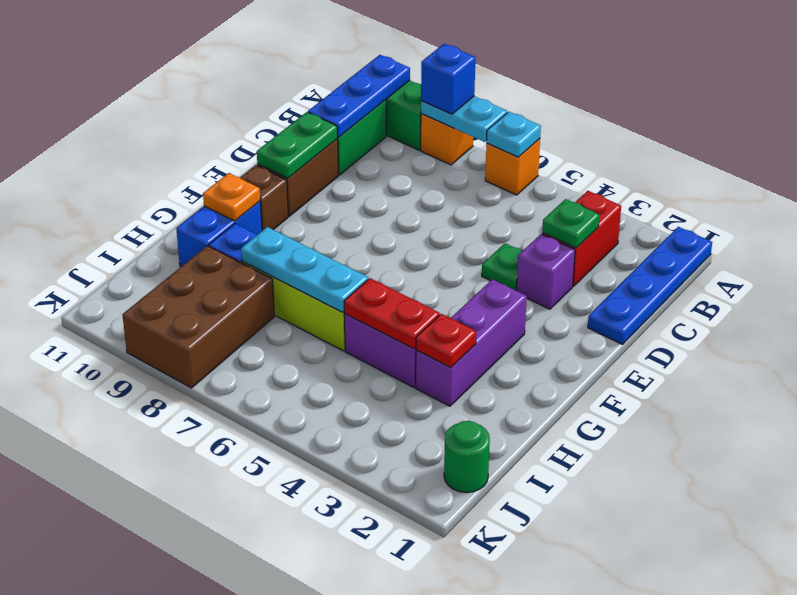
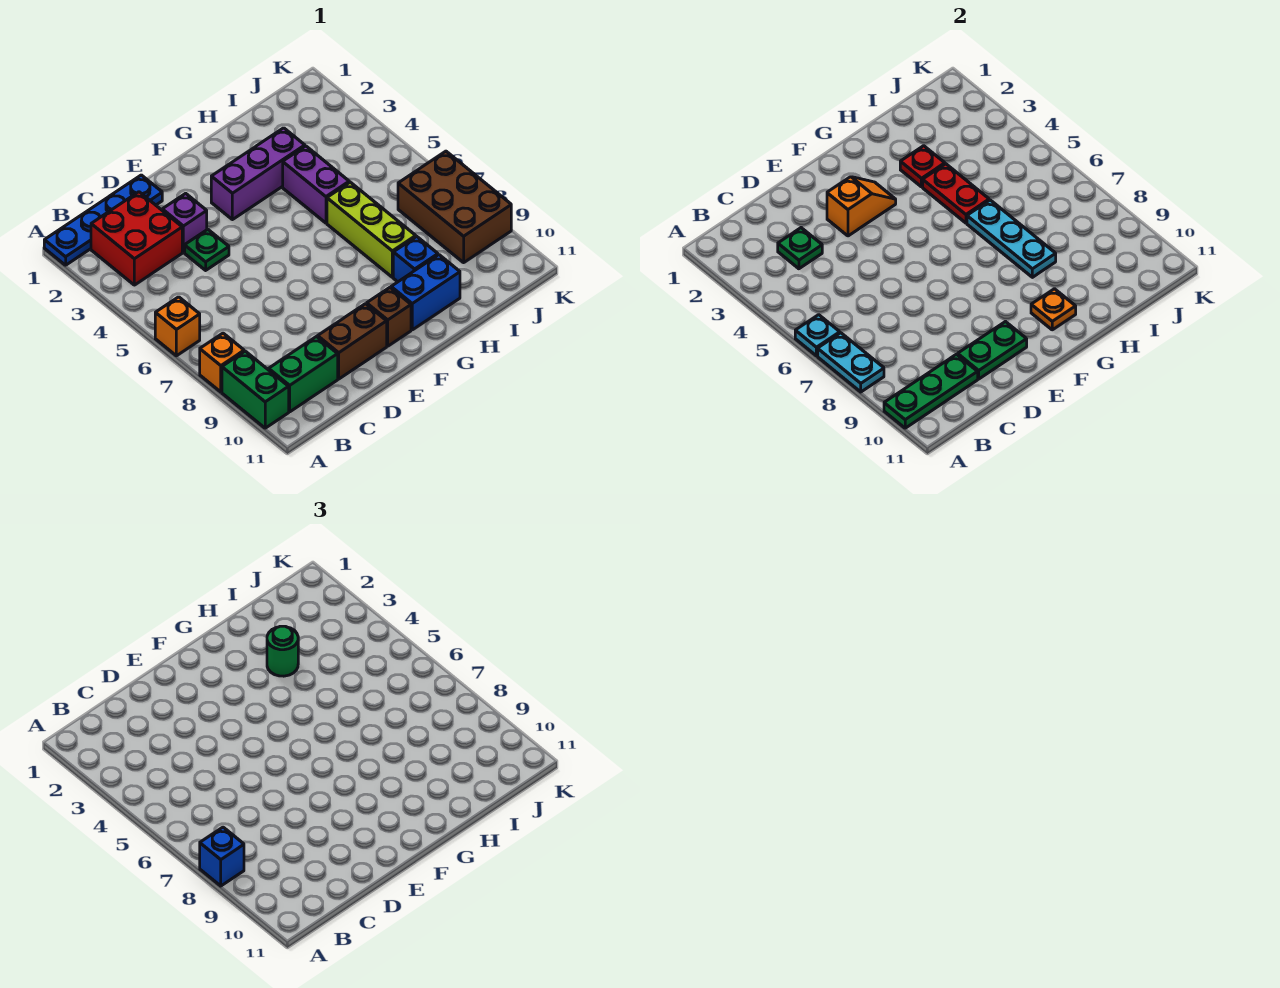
blue 1x3 plate [308,55,410,137] -> green 1x3 plate [884,354,978,428]
red 1x2 brick [542,191,621,286] -> red 2x2 brick [91,192,182,285]
none -> orange 1x2 slope [827,177,896,236]
brown 2x3 brick [122,246,274,388] -> brown 2x3 brick turned to [398,151,511,263]
green 1x1 round brick [444,421,490,493] -> green 1x1 round brick moved to [267,626,298,676]

